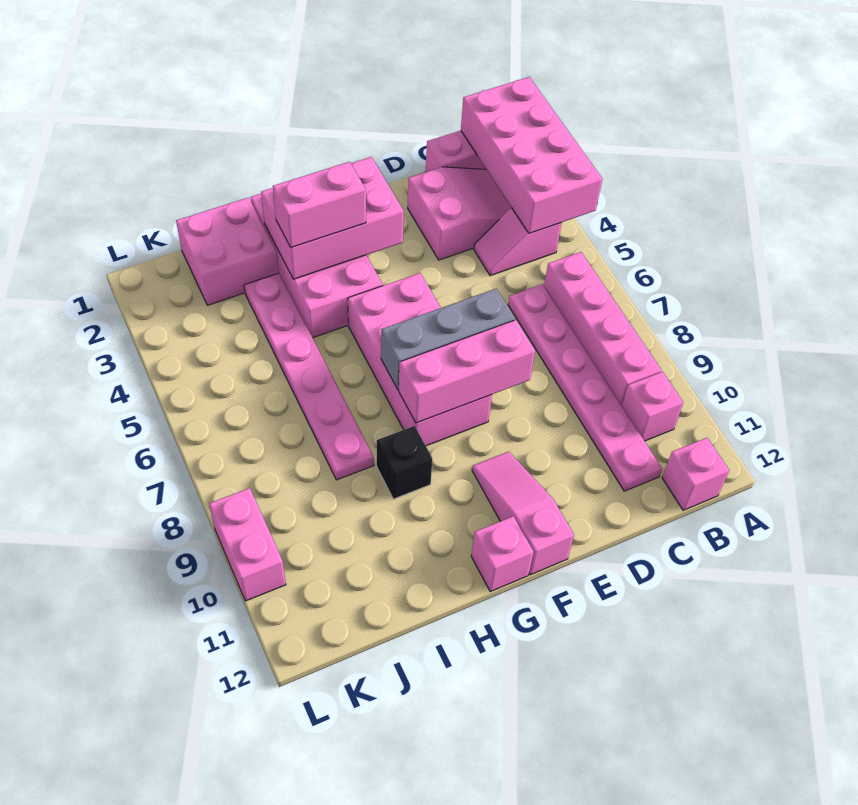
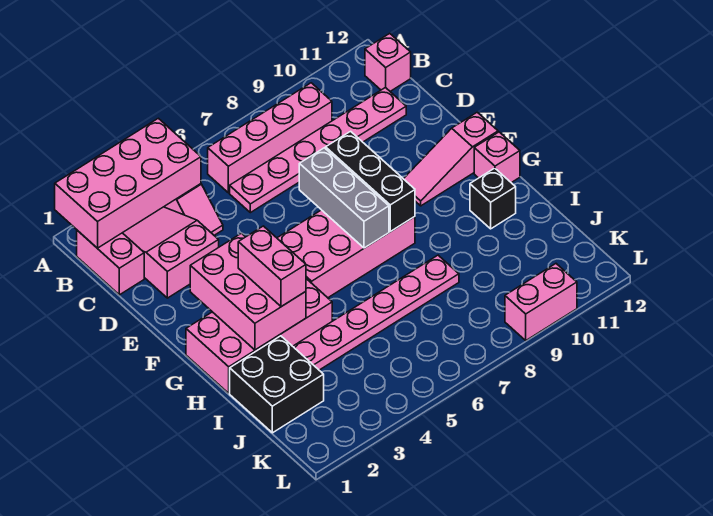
pink 1x1 brick [622,372,683,441] -> none
pink 1x3 brick [399,320,535,423] -> black 1x3 brick [326,131,415,232]
black 1x1 brick [377,426,432,499] -> black 1x1 brick moved to [470,168,516,229]
pink 2x2 brick [176,198,279,305] -> black 2x2 brick [230,336,324,433]

